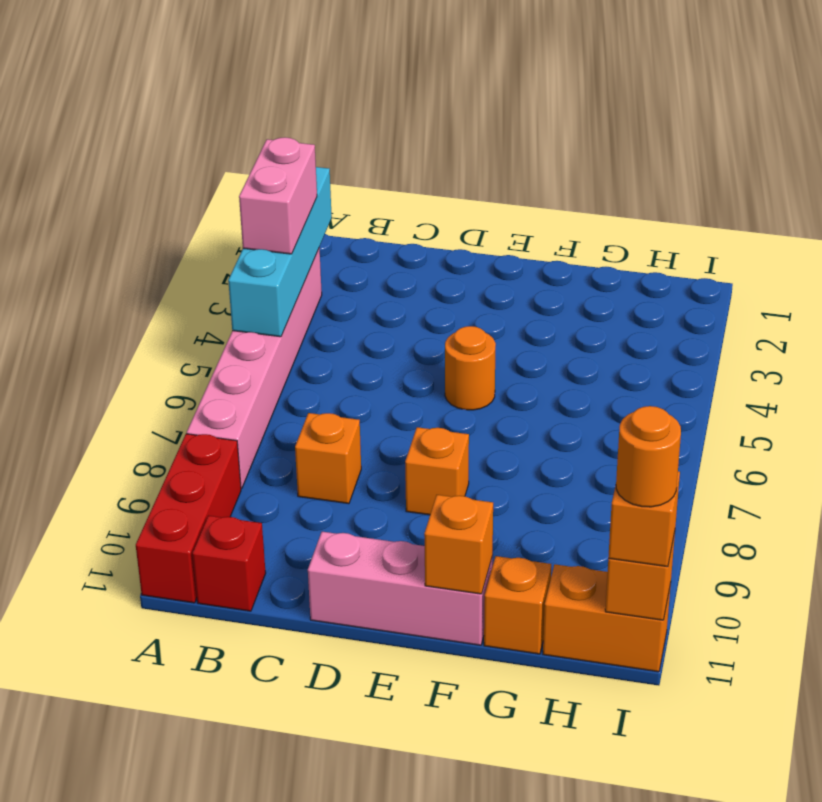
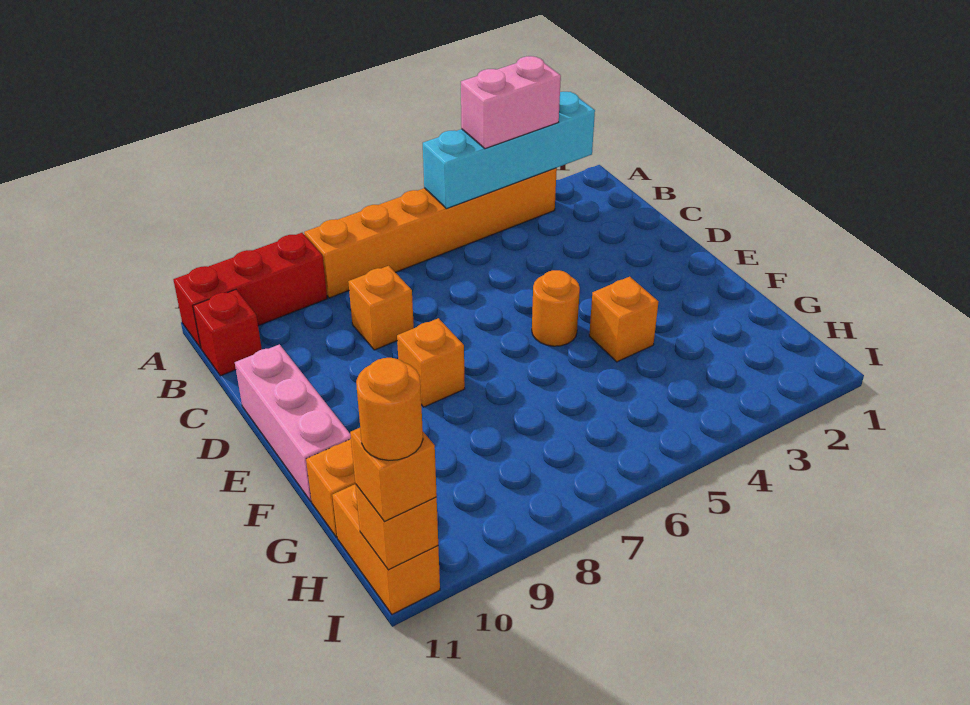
pink 1x6 brick [187,247,322,489] -> orange 1x6 brick [304,168,557,298]
orange 1x1 brick [424,495,493,594] -> orange 1x1 brick moved to [589,277,658,362]

